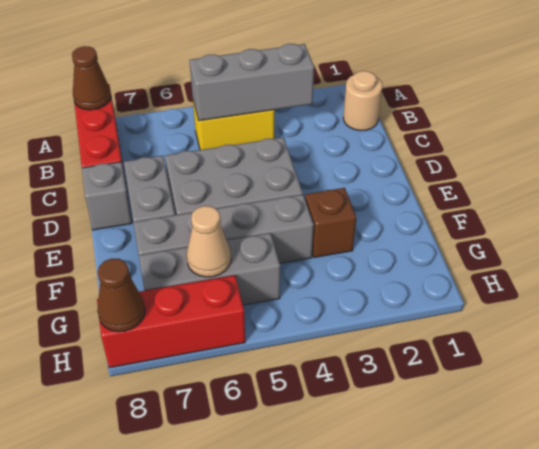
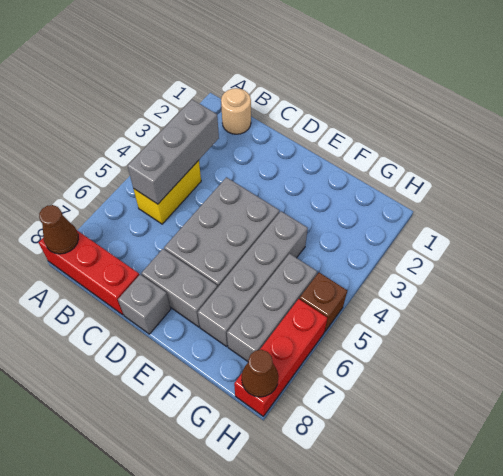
brown 1x1 brick [305,188,356,258] -> brown 1x1 brick moved to [299,273,348,332]
tan 1x1 cone [187,206,231,277] -> none

